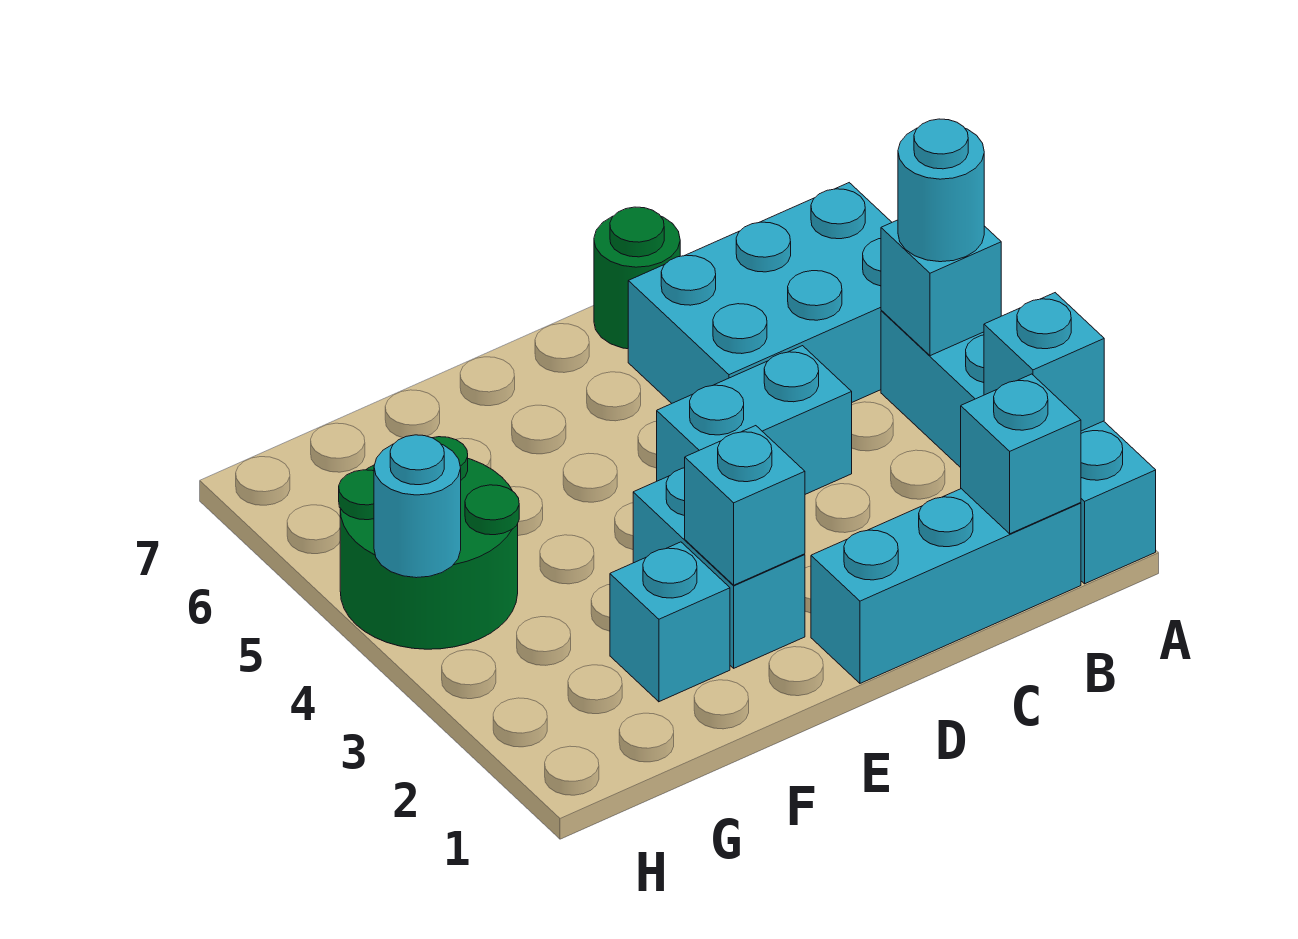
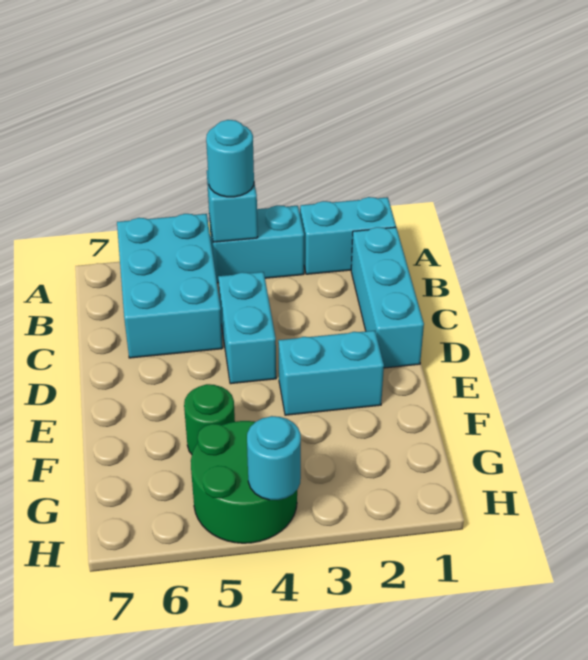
cyan 1x1 brick [984,293,1104,431] -> none
cyan 1x1 brick [961,374,1081,534] -> none
green 1x1 round brick [594,207,680,349] -> green 1x1 round brick moved to [184,384,235,454]
cyan 1x1 brick [685,426,805,585] -> none
cyan 1x1 brick [610,542,730,702] -> none

